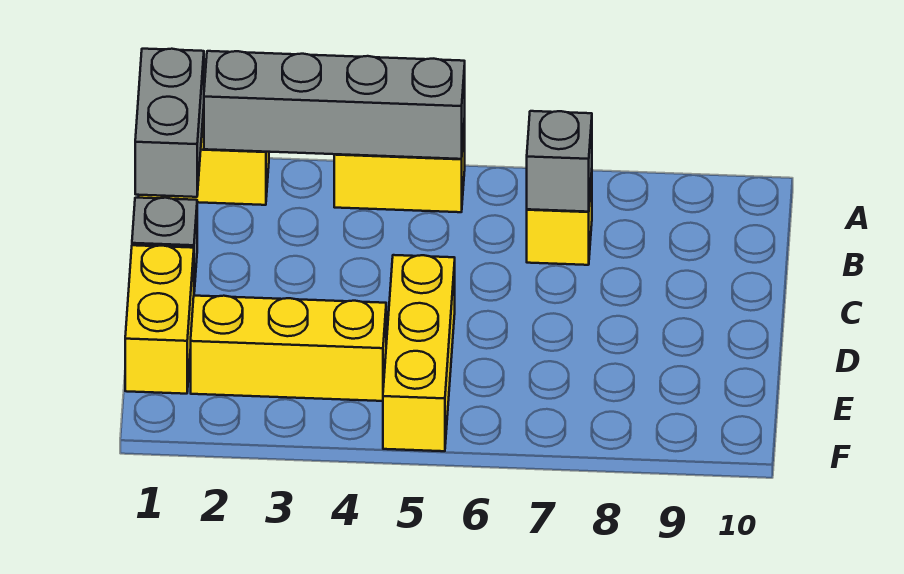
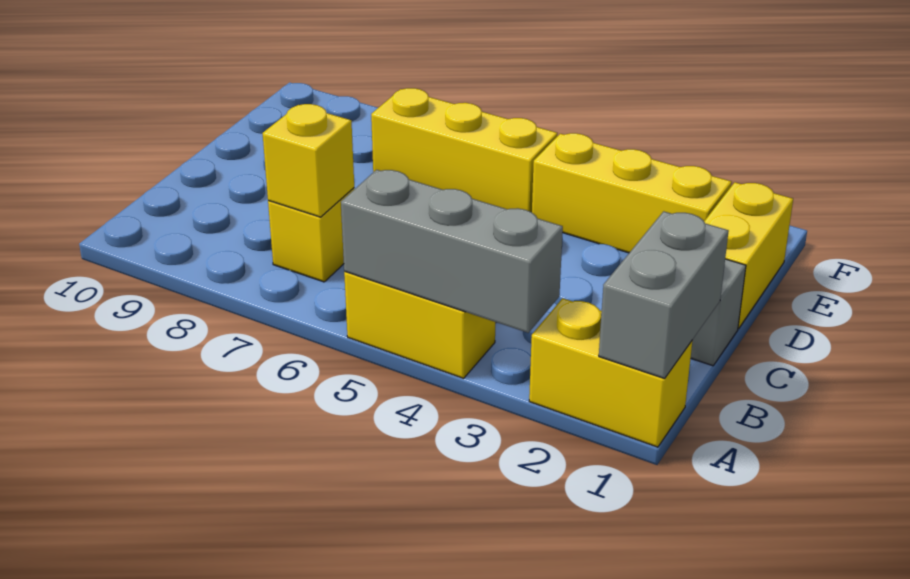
grey 1x4 brick [204,51,465,159] -> grey 1x3 brick [341,170,563,333]
grey 1x1 brick [527,111,592,212] -> yellow 1x1 brick [262,104,354,217]
yellow 1x3 brick [383,255,455,451] -> yellow 1x3 brick turned to [371,88,558,212]

